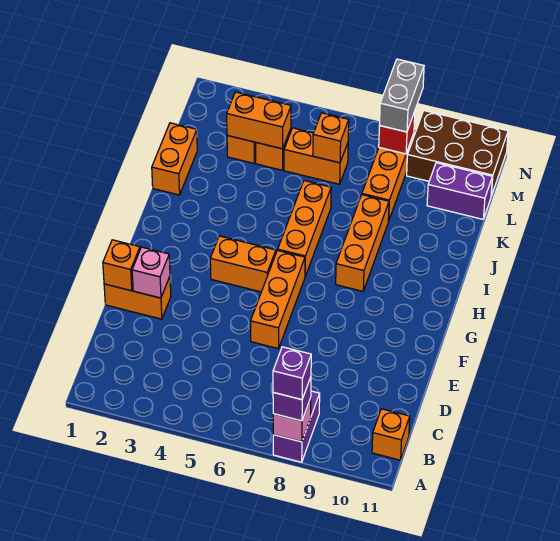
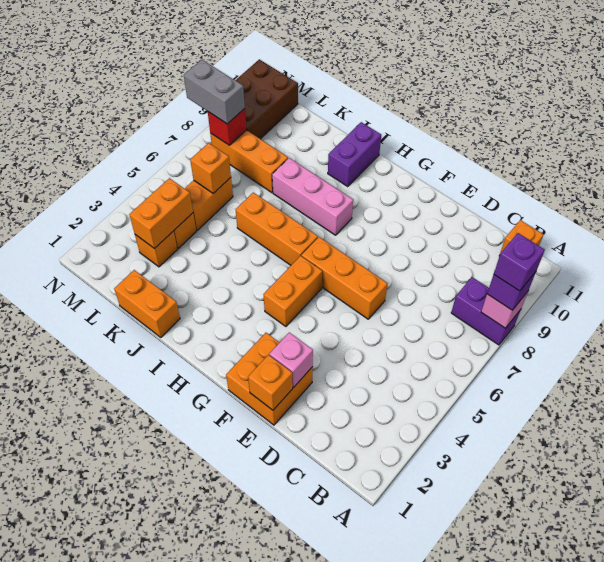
orange 1x2 brick [104,277,171,319] -> orange 2x2 brick [226,333,313,425]
orange 1x3 brick [336,195,389,291] -> pink 1x3 brick [272,158,353,235]
purple 1x2 brick [427,163,492,219] -> purple 1x2 brick moved to [328,122,381,186]

